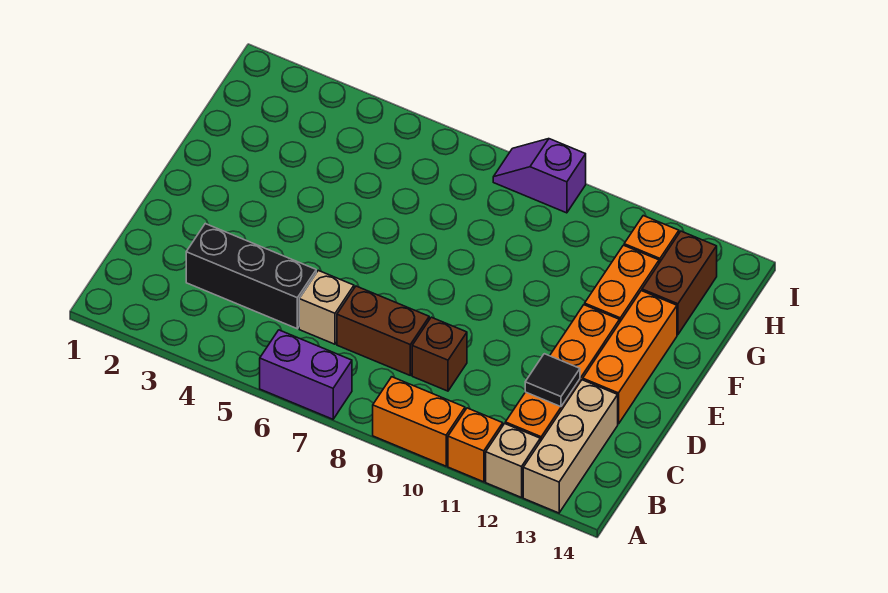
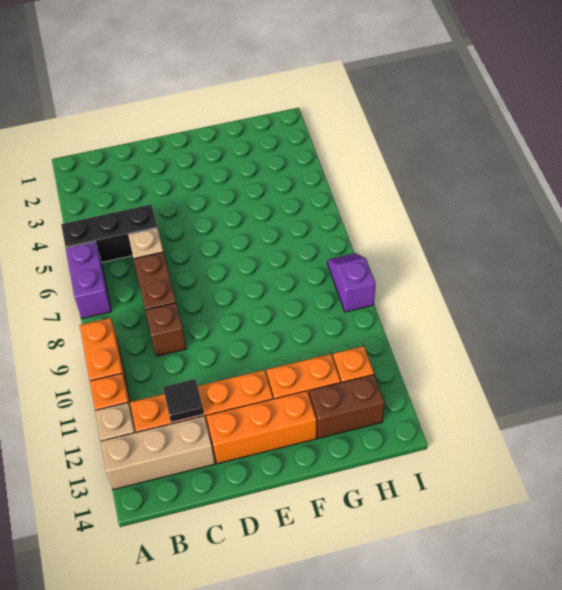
black 1x3 brick [186,224,316,329] -> black 1x3 brick turned to [61,205,157,263]

